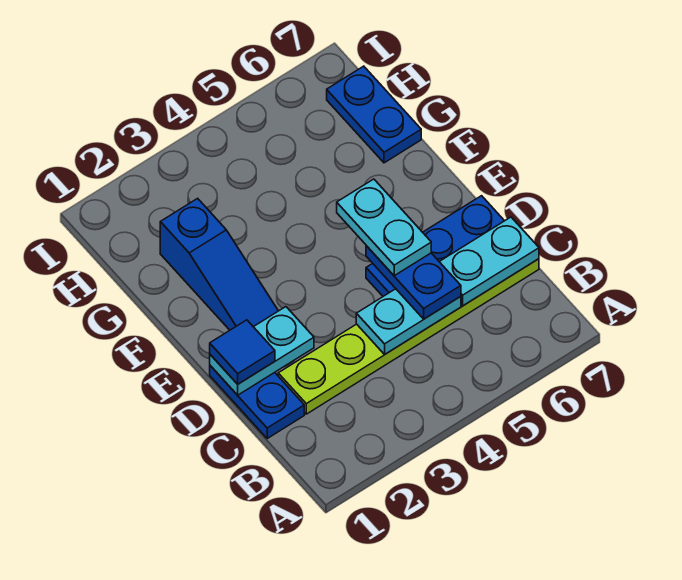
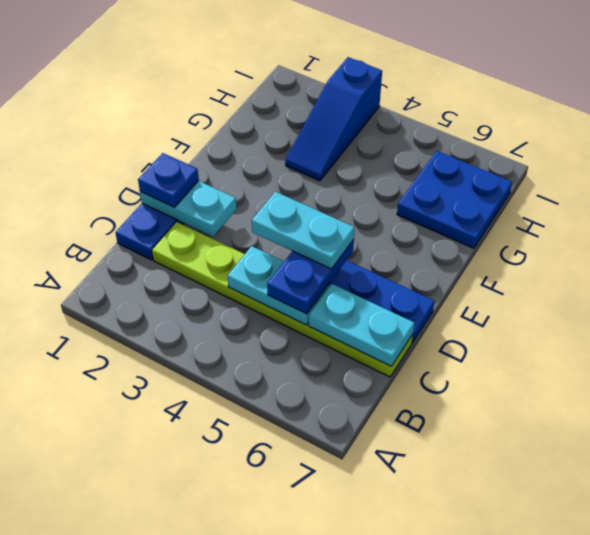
blue 1x1 tile [210,320,275,384] -> blue 1x1 plate [138,153,199,207]
cyan 1x2 plate [337,179,431,276] -> cyan 1x2 plate turned to [252,192,355,269]
blue 1x3 slope [160,198,278,330] -> blue 1x3 slope moved to [285,57,382,181]
blue 1x2 plate [327,66,421,163] -> blue 2x2 plate [397,151,512,248]

